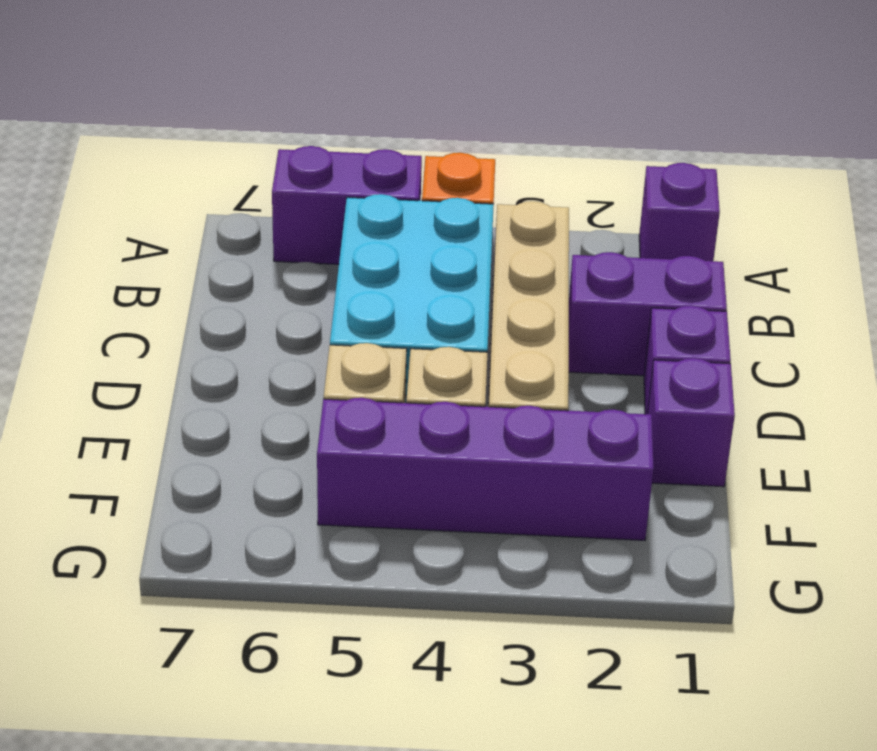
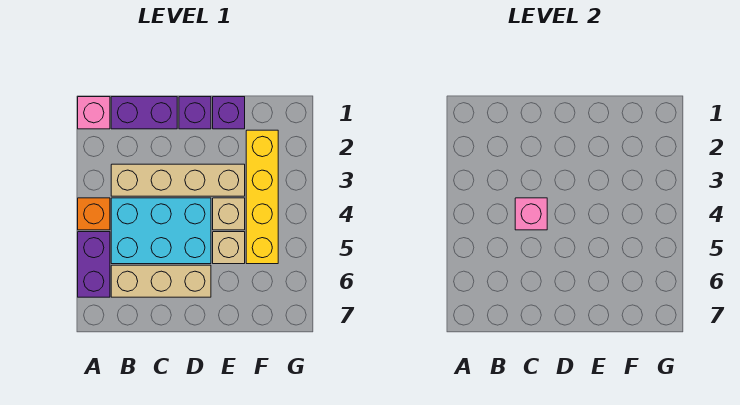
purple 1x1 brick [639,163,720,261] -> pink 1x1 brick [78,97,110,129]
none -> tan 1x3 brick [111,265,211,297]
purple 1x2 brick [569,252,727,376] -> purple 1x2 brick turned to [111,97,177,129]
none -> pink 1x1 brick [515,198,547,230]
purple 1x4 brick [317,398,654,540] -> yellow 1x4 brick [246,130,278,264]

